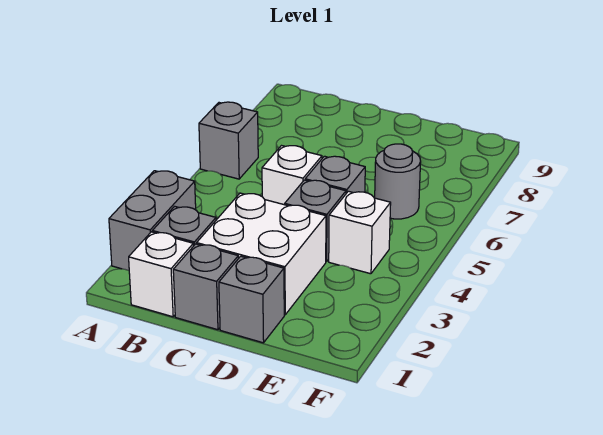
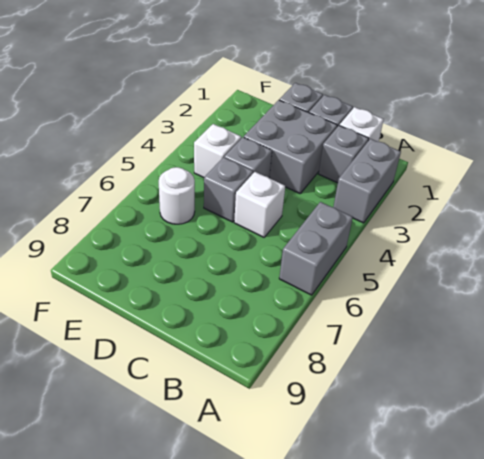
grey 1x1 brick [199,102,258,179] -> grey 1x2 brick [279,202,353,295]
white 2x2 brick [197,193,326,315] -> grey 2x2 brick [244,100,337,194]
grey 1x1 round brick [375,144,421,219] -> white 1x1 round brick [159,167,195,224]

